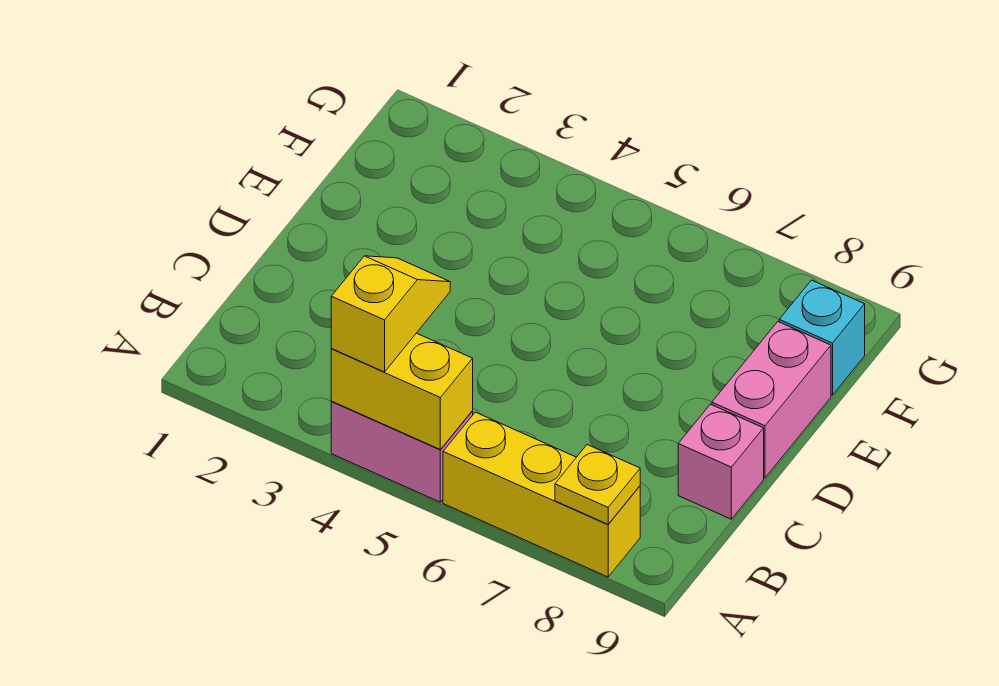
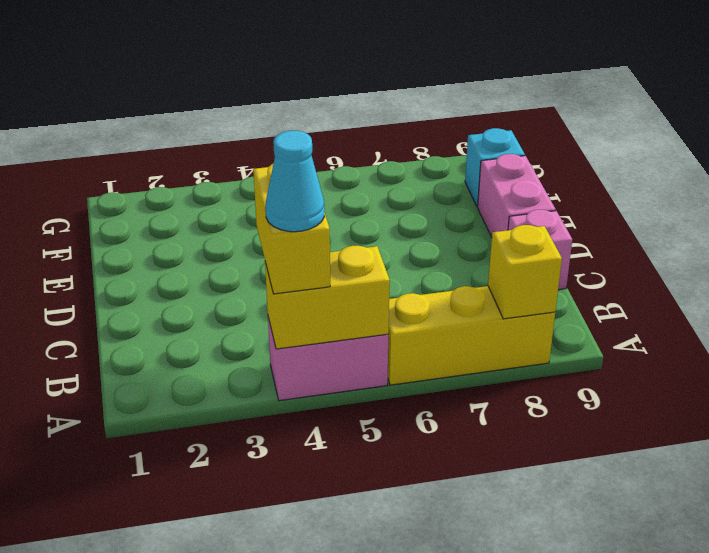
yellow 1x2 slope [331,256,450,372] -> yellow 1x2 brick [253,164,330,294]
none -> cyan 1x1 cone [266,131,324,232]
yellow 1x1 plate [555,445,640,524] -> yellow 1x1 brick [488,225,562,319]

